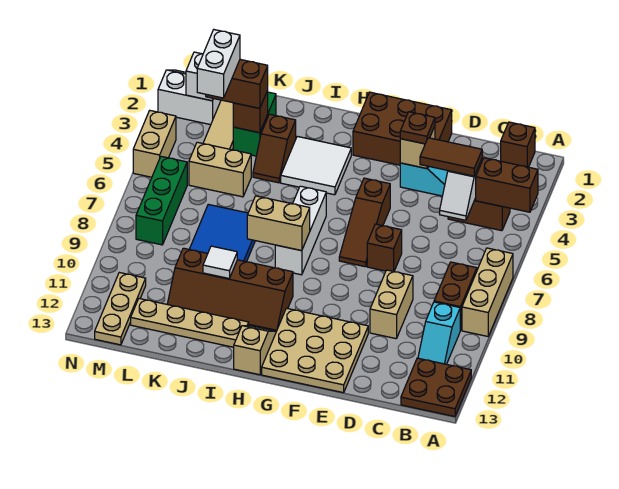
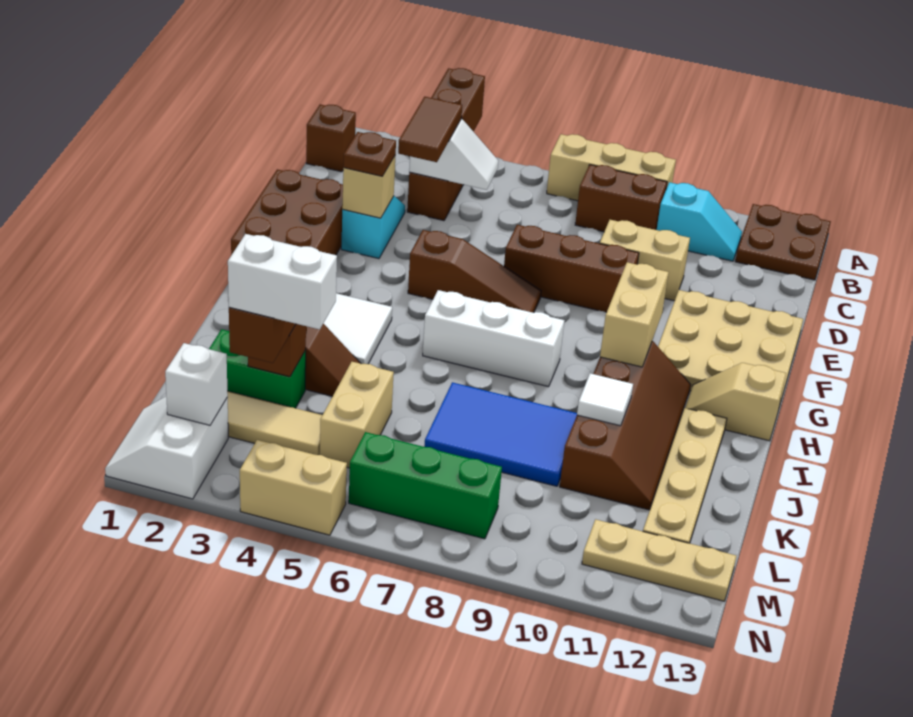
brown 1x1 brick [367,224,402,271] -> brown 1x3 brick [504,225,639,312]
tan 1x2 brick [247,196,310,251] -> tan 1x2 brick moved to [600,262,669,367]

